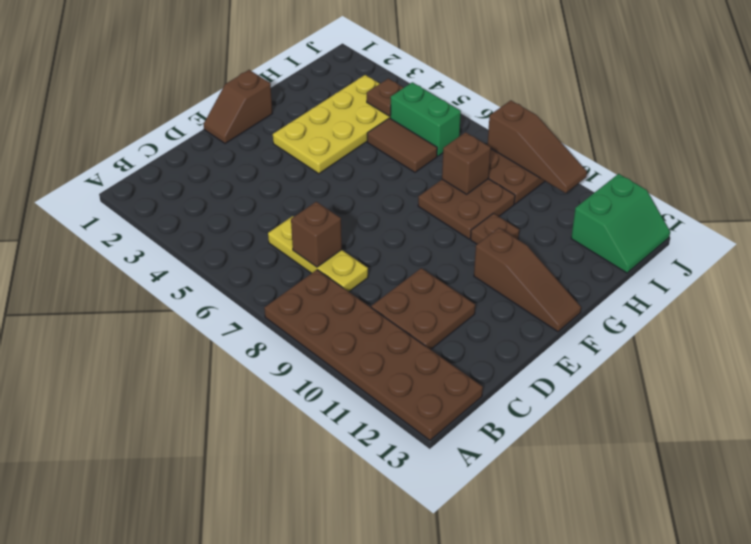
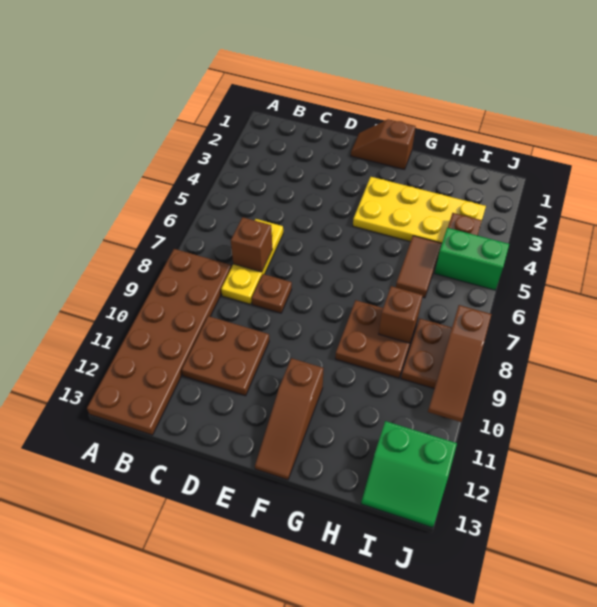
brown 1x1 plate [471,213,519,244] -> brown 1x1 plate moved to [252,274,292,313]
green 1x2 brick [390,82,461,156] -> green 1x2 brick turned to [435,228,509,290]

